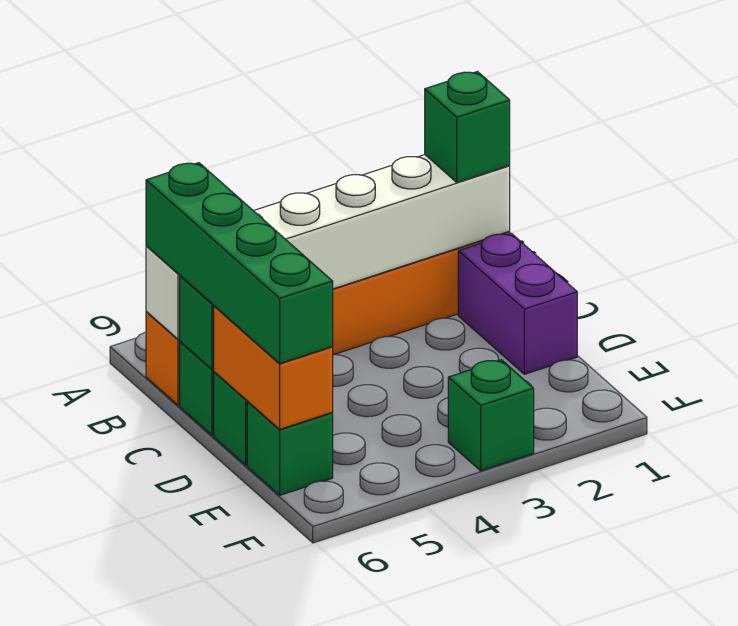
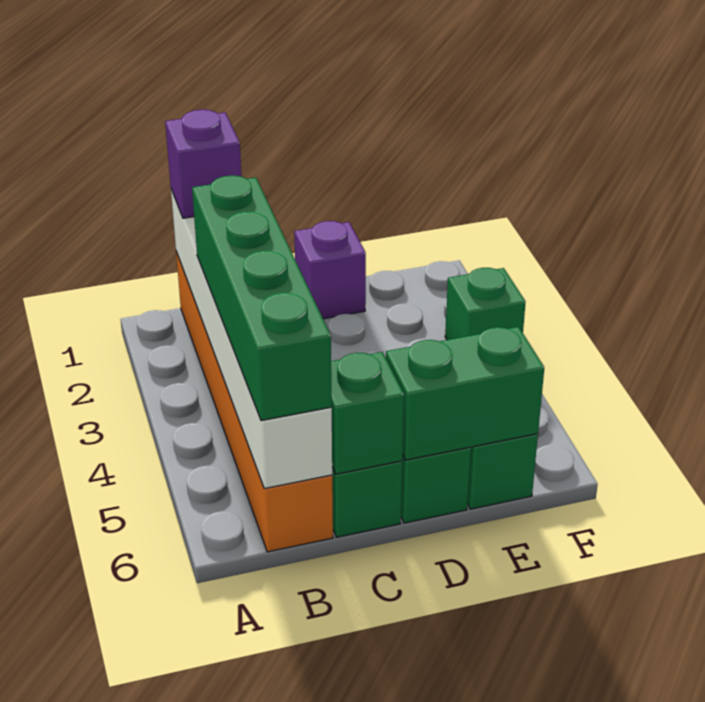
green 1x1 brick [425,72,510,182] -> purple 1x1 brick [165,110,241,218]
green 1x4 brick [146,163,333,363] -> green 1x4 brick turned to [192,176,332,421]
purple 1x2 brick [458,233,577,374] -> purple 1x1 brick [294,221,366,319]
orange 1x2 brick [214,306,333,429] -> green 1x2 brick [386,327,544,460]

